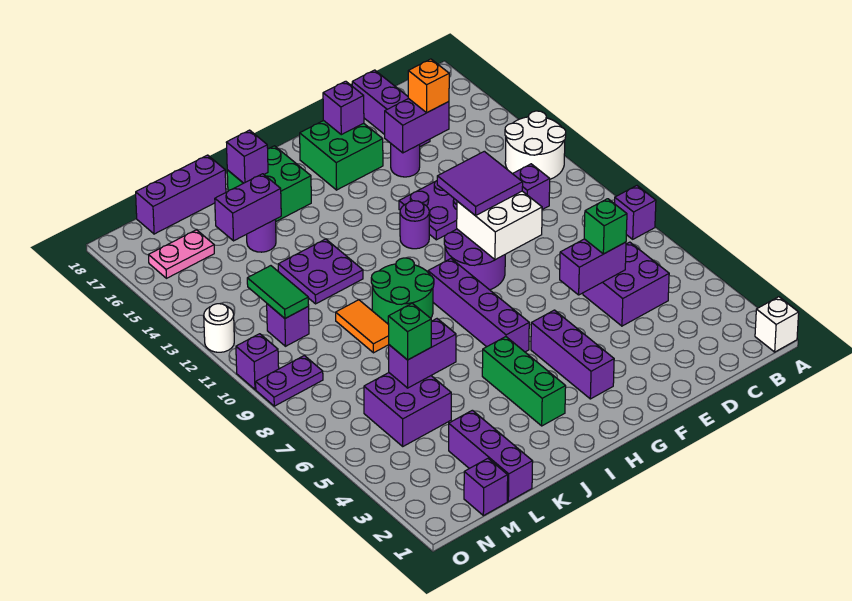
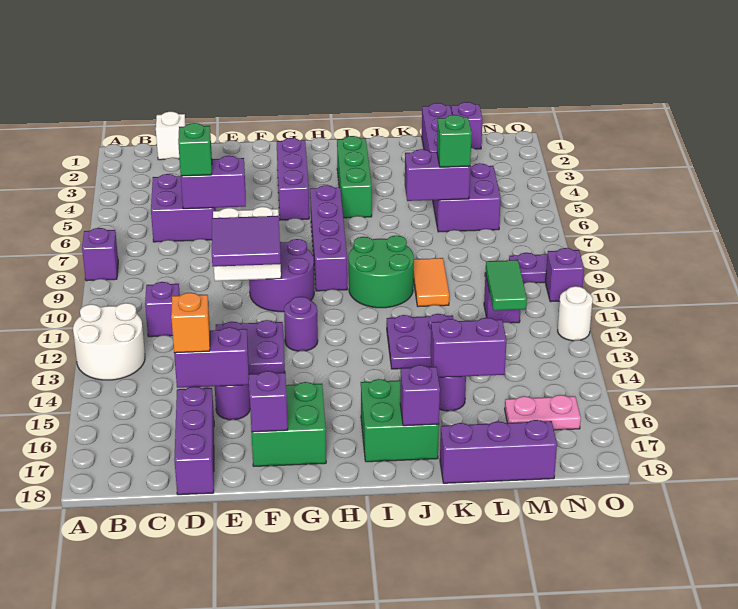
white 1x1 brick [755,297,799,352] -> white 1x1 brick moved to [156,112,186,160]

